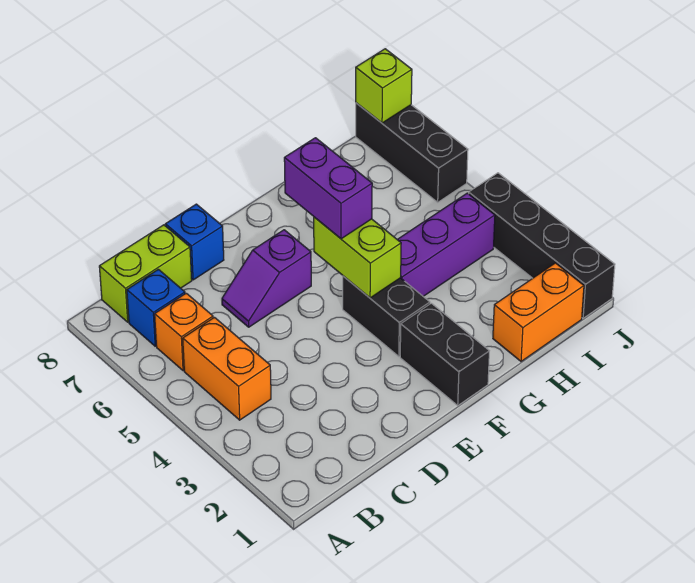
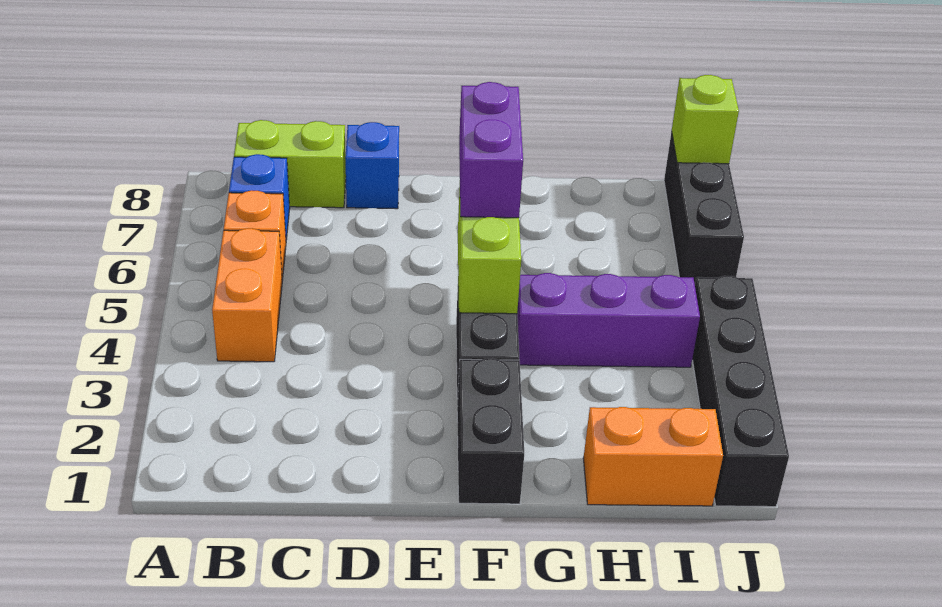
purple 1x2 slope [222,230,311,327] -> none

